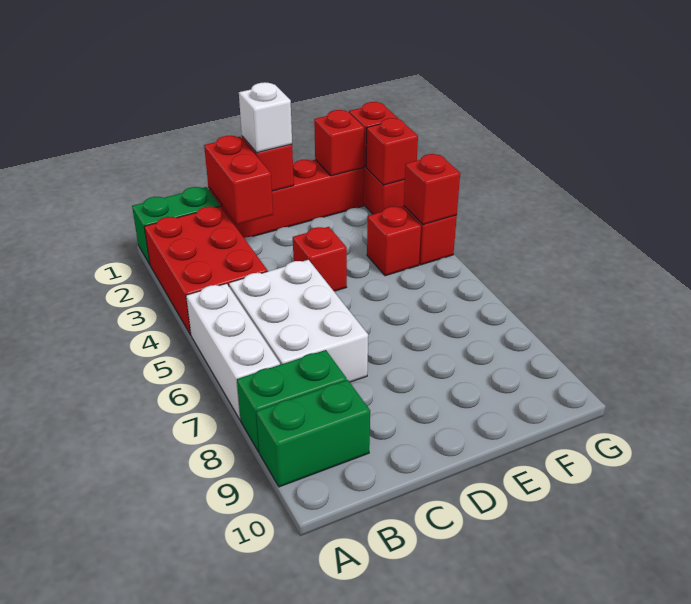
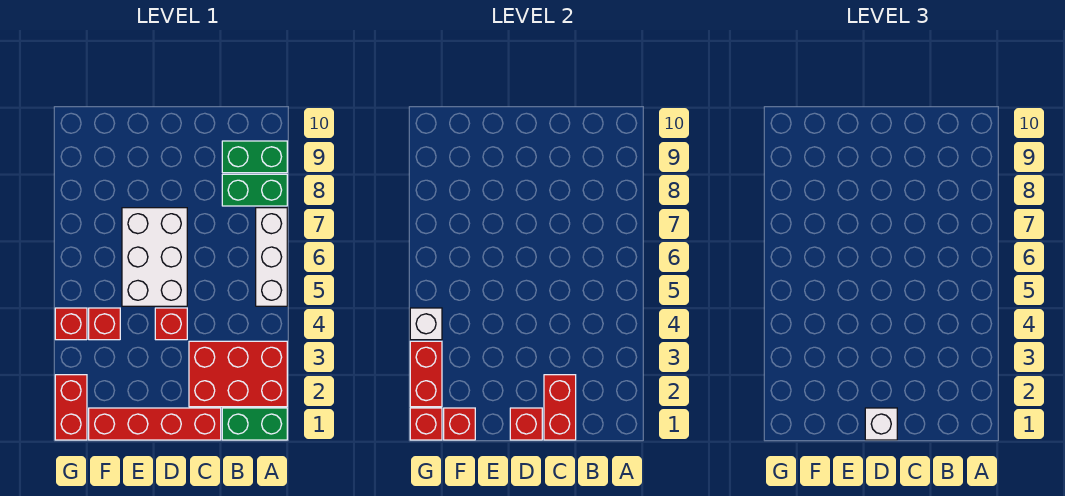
red 2x3 brick [144,206,268,335] -> red 2x3 brick turned to [189,341,287,407]
white 2x3 brick [229,260,368,382] -> white 2x3 brick moved to [122,208,187,306]
red 1x1 brick [366,118,418,185] -> red 1x2 brick [410,341,442,407]
red 1x1 brick [404,154,460,225] -> white 1x1 brick [410,308,442,340]

